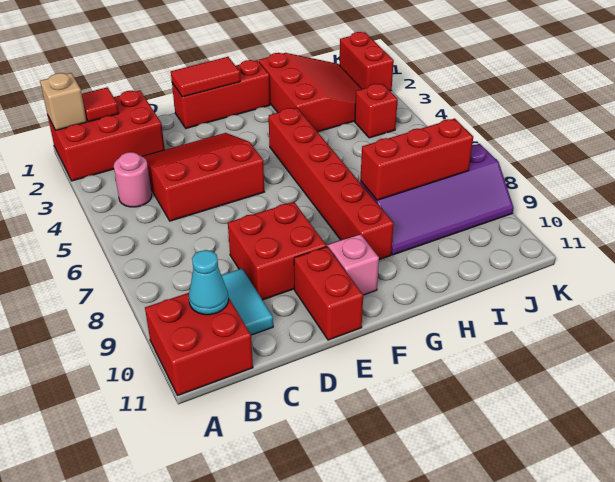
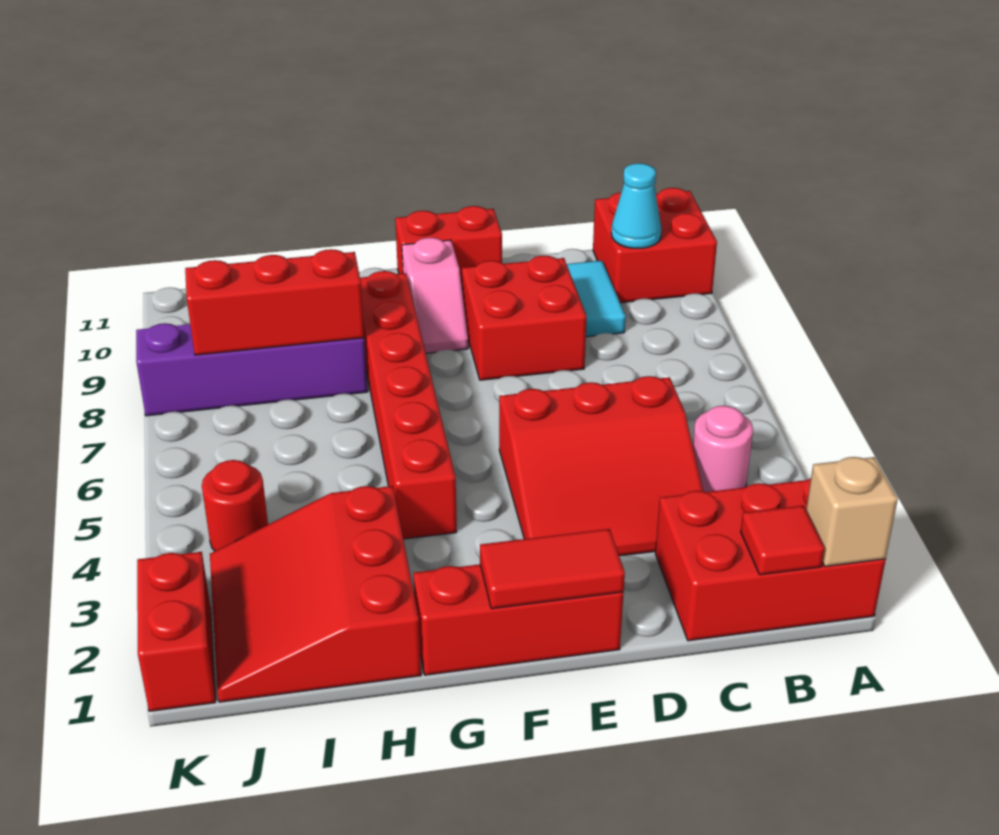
red 1x2 brick [294,247,363,340] -> red 1x2 brick turned to [395,206,502,286]
red 1x1 brick [355,84,398,138] -> red 1x1 round brick [202,460,268,551]

